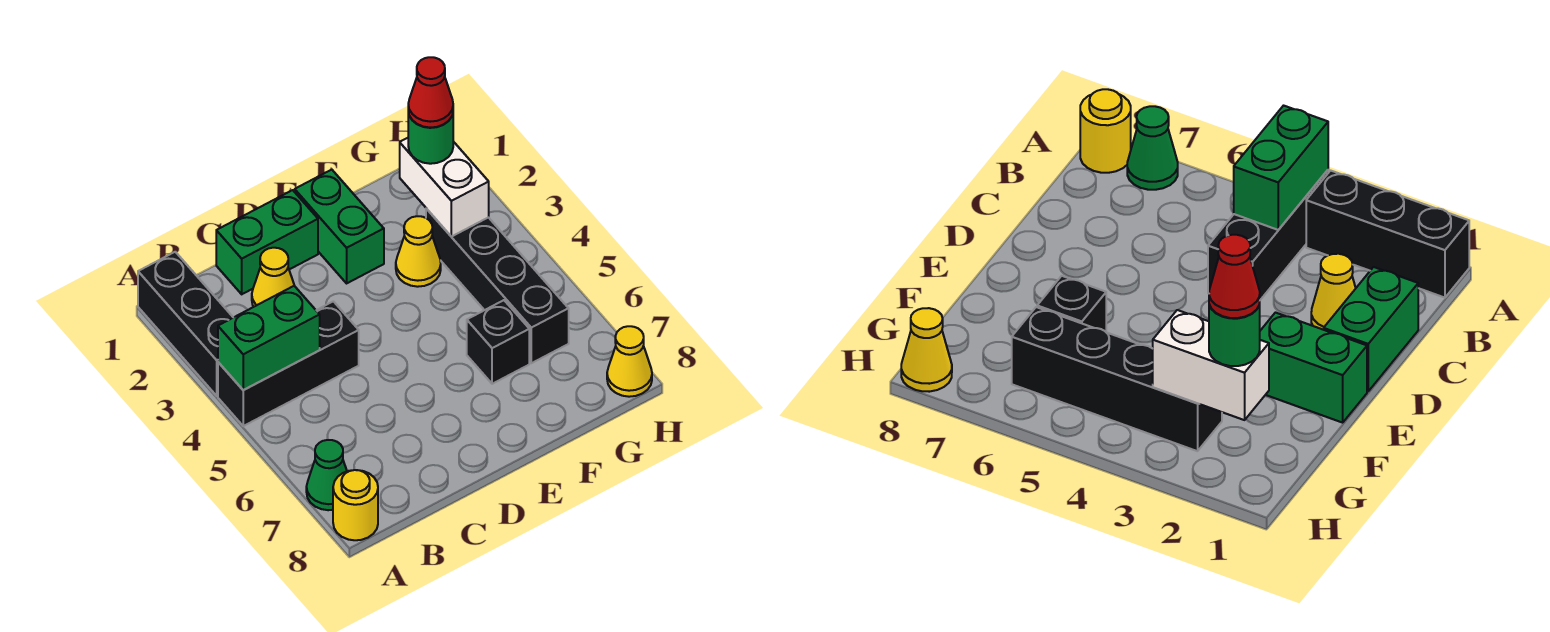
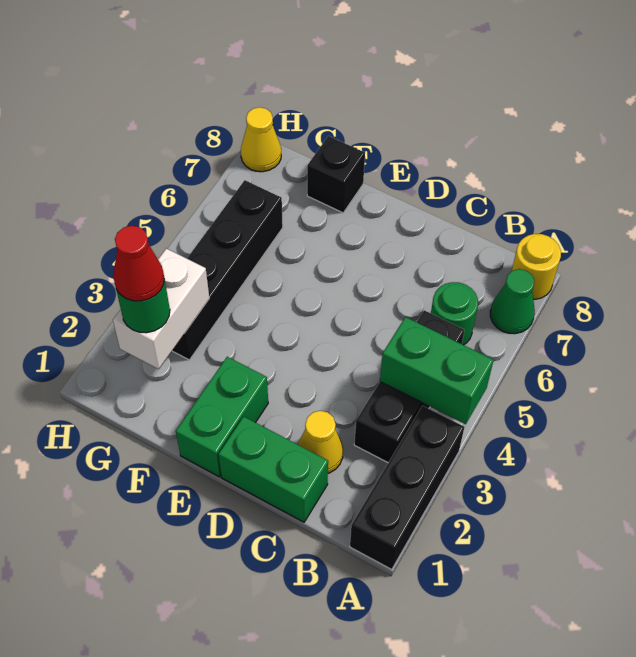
black 1x3 brick [218,301,359,426] -> black 1x3 brick turned to [354,310,464,462]
none -> green 1x1 round brick [431,282,478,345]
yellow 1x1 cone [396,216,441,287] -> none
black 1x1 brick [467,300,529,384] -> black 1x1 brick moved to [307,136,365,213]

